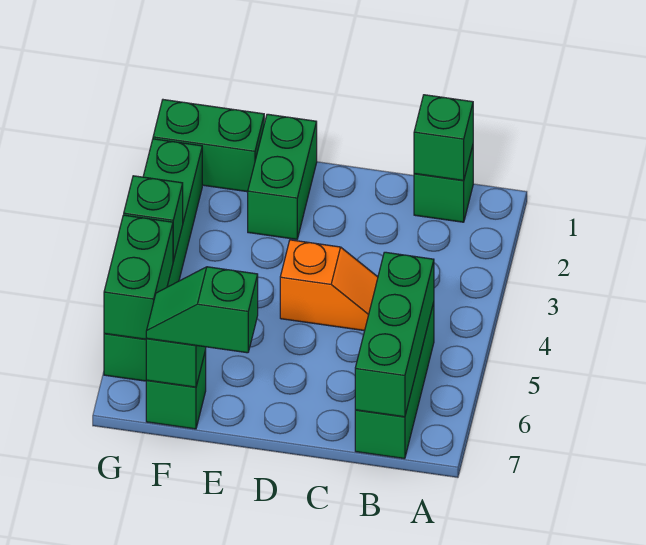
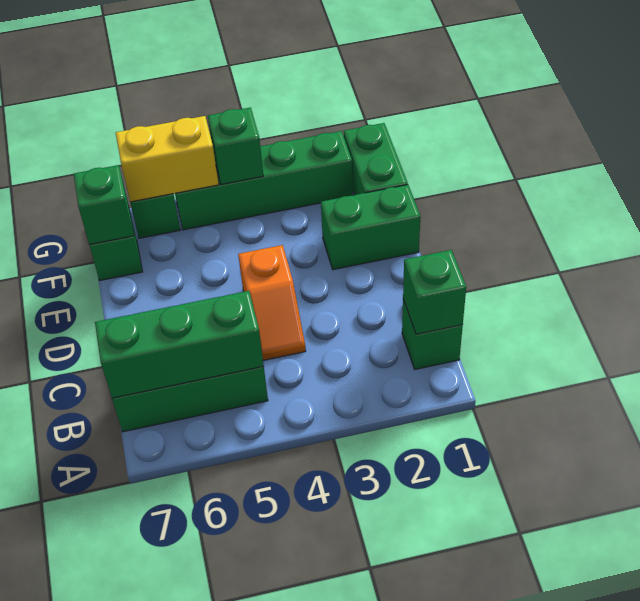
green 1x2 slope [146,267,258,353] -> none
green 1x2 brick [104,215,173,339] -> yellow 1x2 brick [116,116,219,202]

